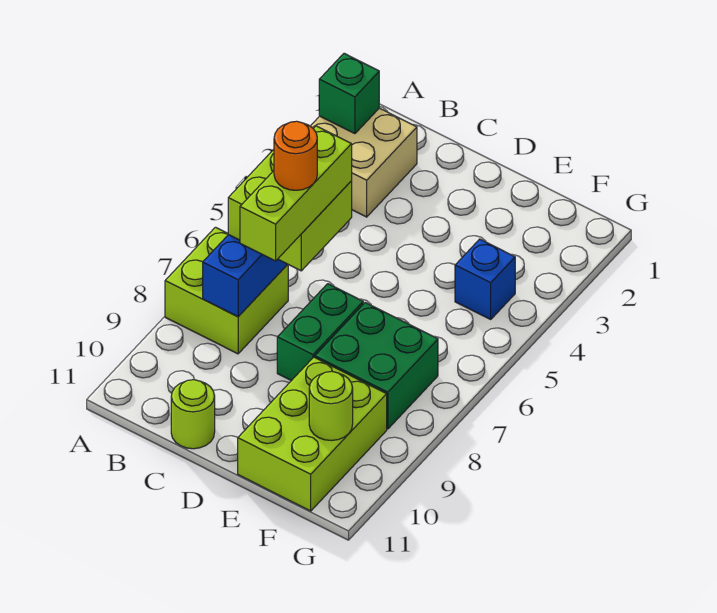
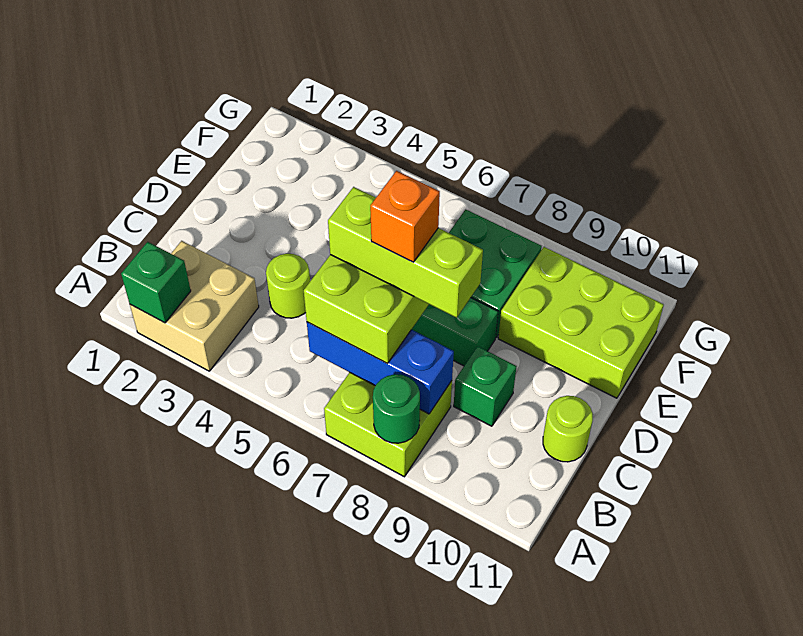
none -> green 1x1 round brick [373,374,420,443]
orange 1x1 round brick [274,121,317,190] -> orange 1x1 brick [370,171,440,262]
none -> green 1x1 brick [454,346,517,426]
blue 1x1 brick [455,239,515,319] -> none
lime 1x1 round brick [309,371,353,440] -> lime 1x1 round brick moved to [266,254,310,318]

